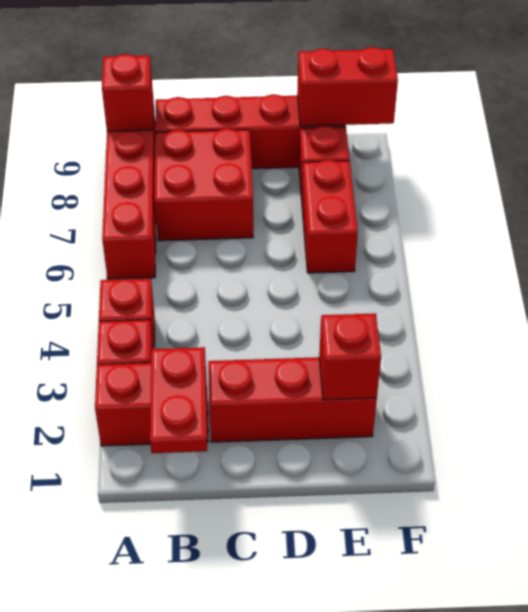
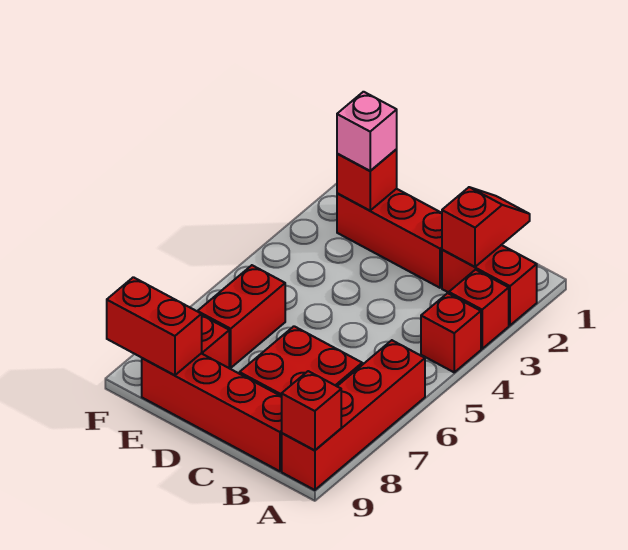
red 1x2 plate [150,347,207,453] -> red 1x2 slope [442,187,530,267]
none -> pink 1x1 brick [337,92,397,171]

